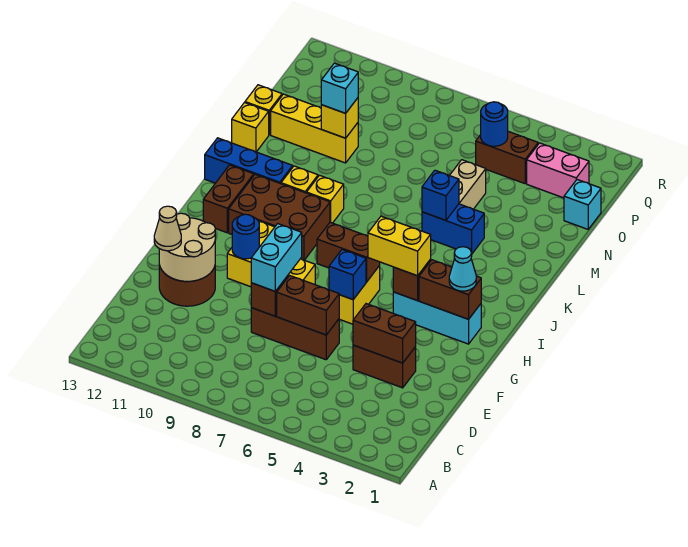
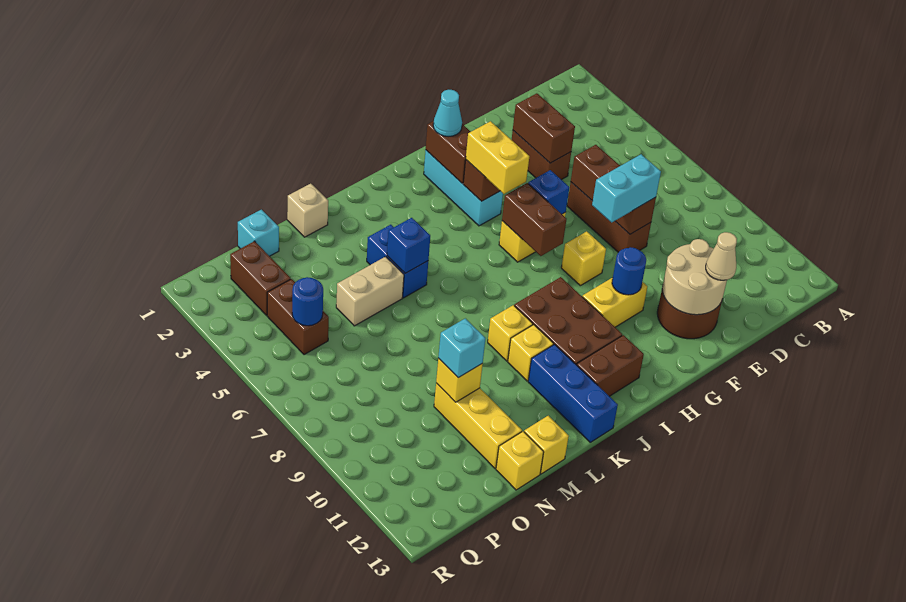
none -> tan 1x1 brick [287,184,328,237]
pink 1x2 brick [527,143,589,198] -> brown 1x2 brick [230,241,291,316]

